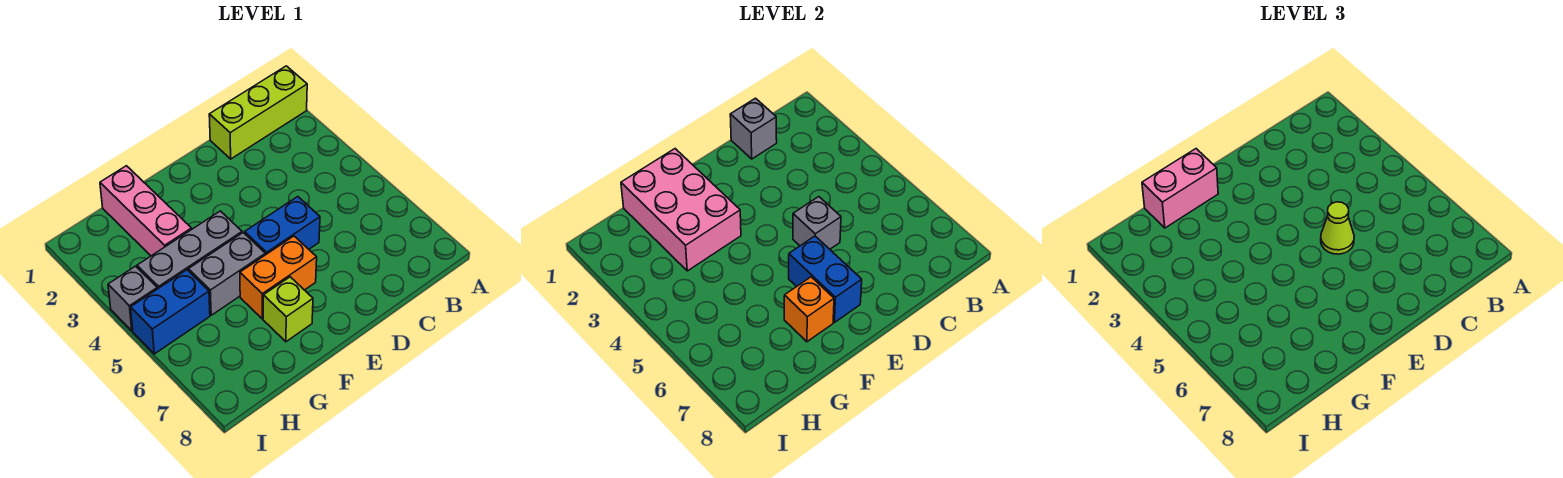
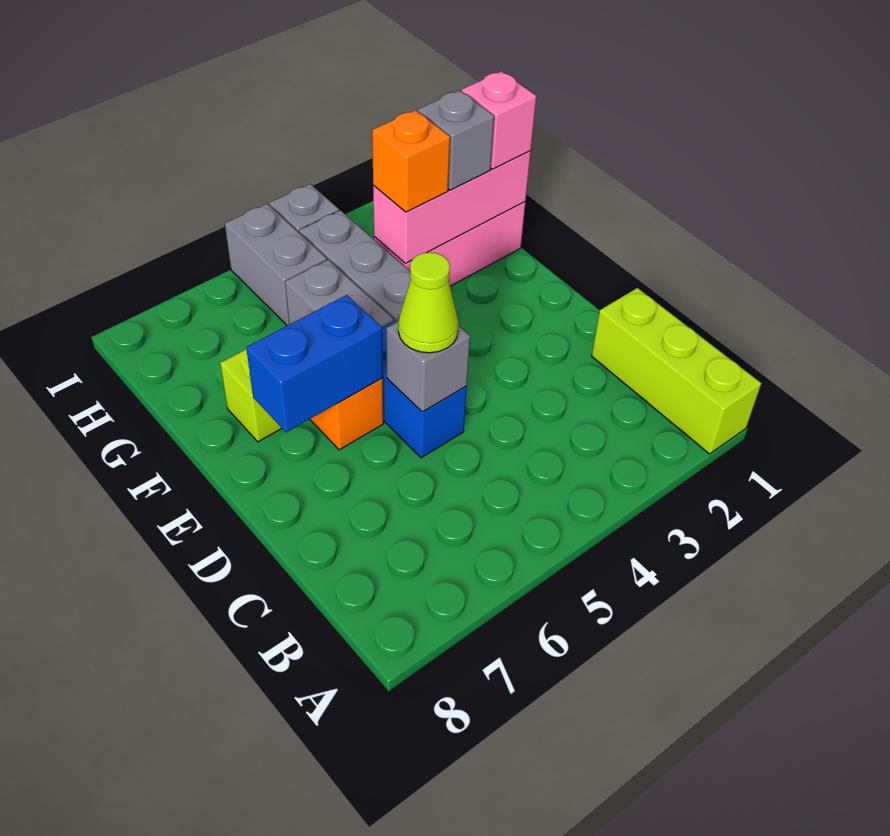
grey 1x1 brick [730,98,777,159] -> grey 1x1 brick moved to [418,90,494,190]
pink 2x3 brick [621,149,741,271] -> pink 1x3 brick [373,151,531,263]
pink 1x2 brick [1142,149,1218,228] -> pink 1x1 brick [461,71,537,169]
orange 1x1 brick [784,277,834,342] -> orange 1x1 brick moved to [372,110,450,212]
blue 1x2 brick [131,270,210,354] -> grey 1x2 brick [225,204,327,326]

